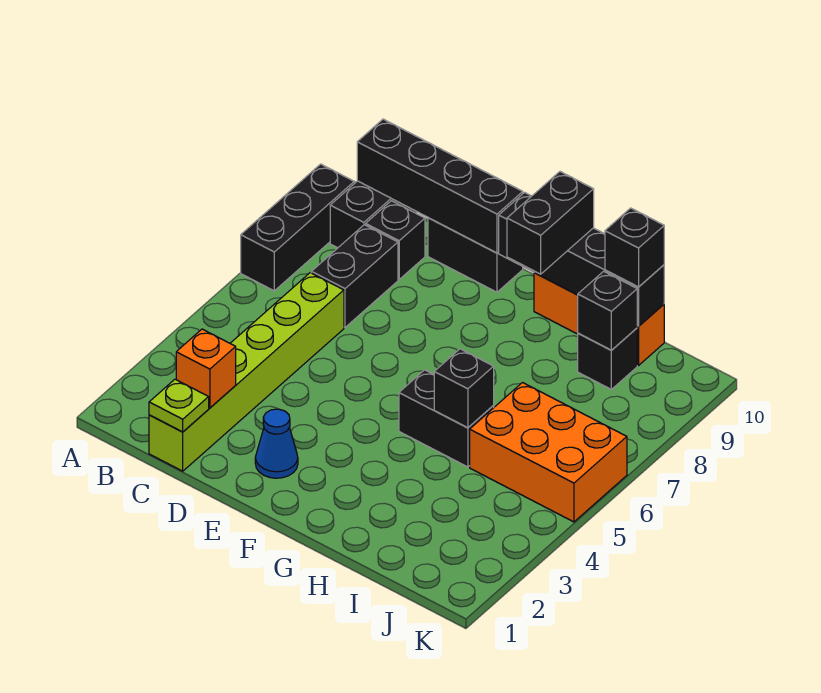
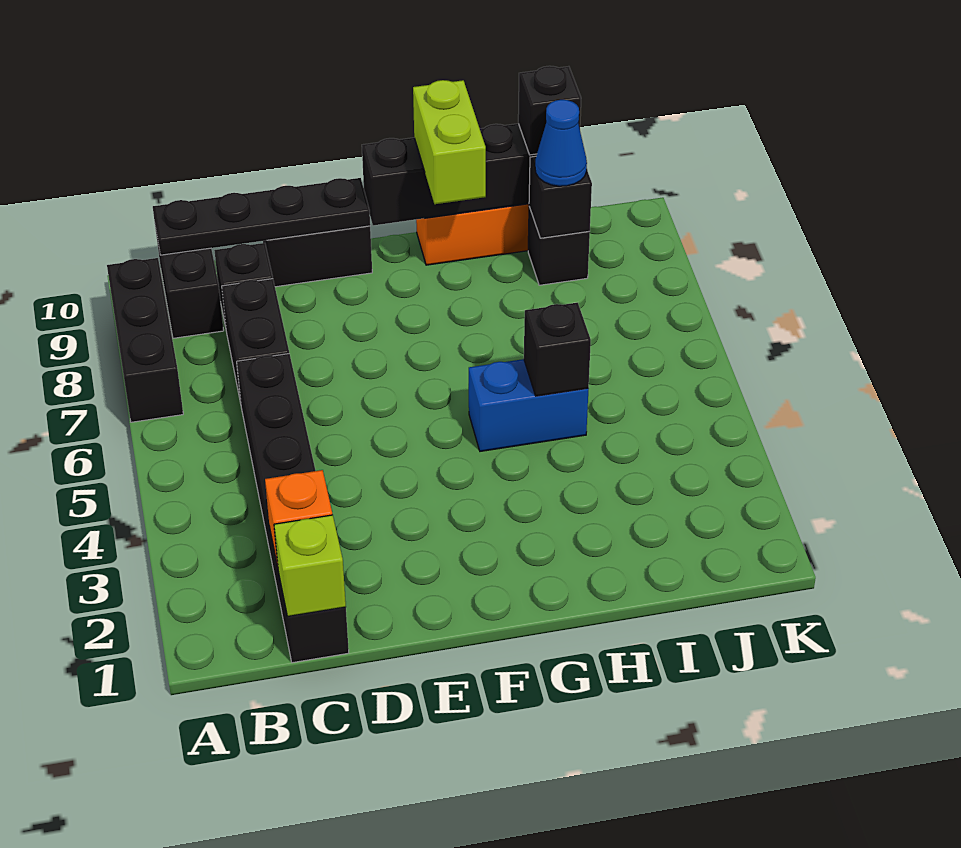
black 1x4 brick [357,119,523,253] -> black 1x4 plate [153,178,370,255]
lime 1x6 brick [149,273,344,471] -> black 1x6 brick [237,354,349,663]
lime 1x1 plate [149,379,209,432] -> lime 1x1 brick [274,515,346,617]
blue 1x1 cone [255,409,298,478] -> blue 1x1 cone moved to [535,100,587,186]
black 1x2 brick [399,370,494,467] -> blue 1x2 brick [469,359,588,451]
black 1x2 brick [507,172,594,274] -> lime 1x2 brick [413,80,486,204]
orange 2x3 brick [470,383,627,522] -> none

